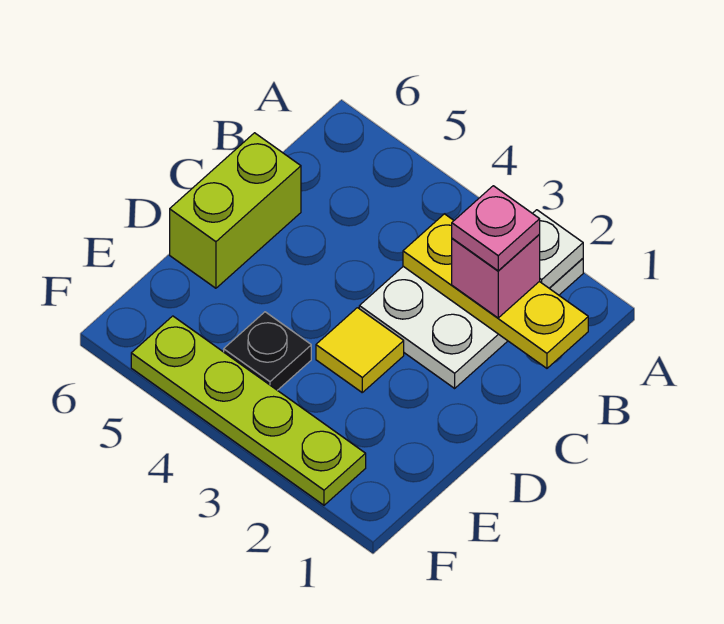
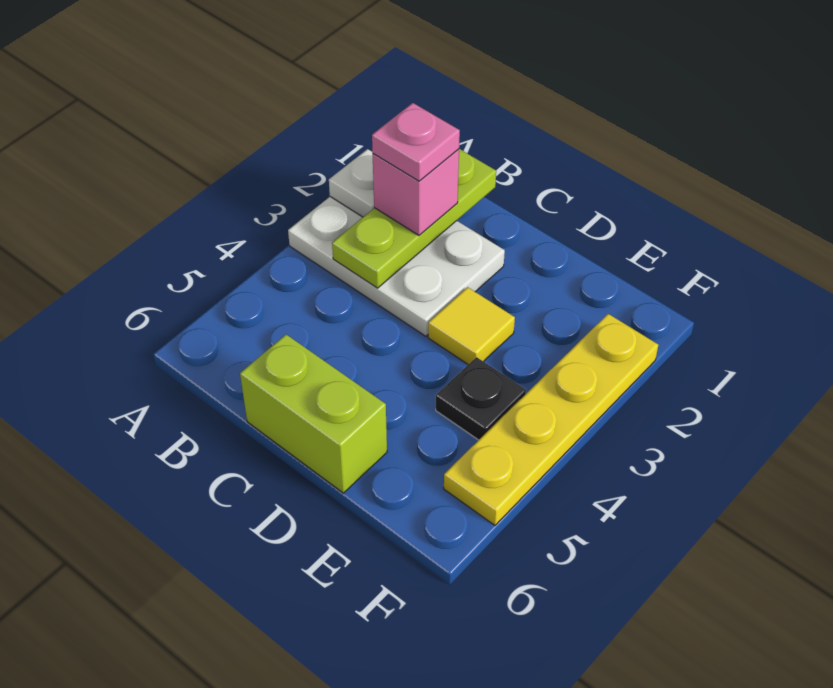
yellow 1x3 plate [403,214,588,368] -> lime 1x3 plate [332,149,496,288]
lime 1x4 plate [131,316,366,505] -> yellow 1x4 plate [444,314,658,525]

